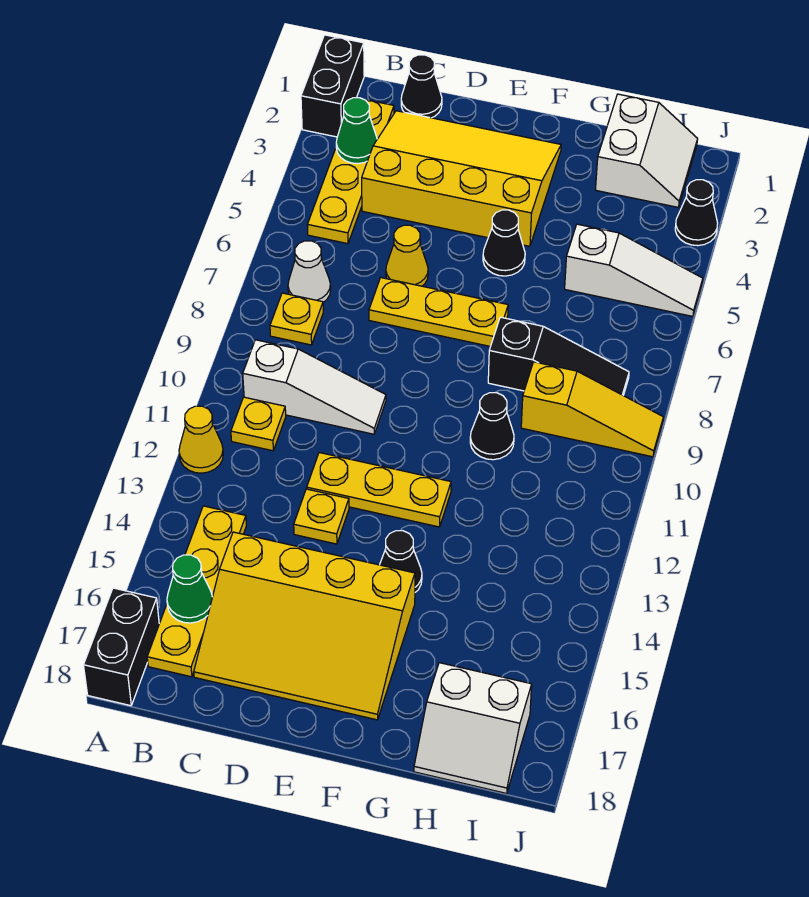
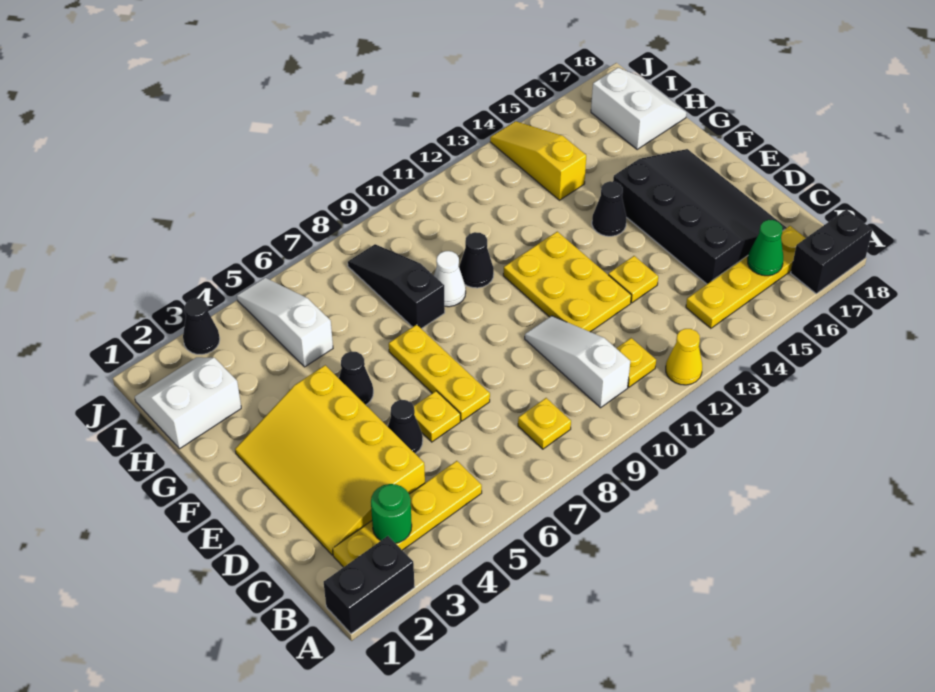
green 1x1 cone [336,98,377,164] -> green 1x1 round brick [371,484,412,543]
white 1x1 cone [288,241,331,302] -> white 1x1 cone moved to [434,251,466,307]
black 1x1 cone [401,55,442,118] -> black 1x1 cone moved to [388,400,423,454]
yellow 3x4 slope [194,532,415,720] -> black 3x4 slope [613,149,787,284]
yellow 1x1 cone [386,225,428,286] -> yellow 1x1 plate [414,391,460,442]
yellow 1x3 plate [307,453,451,527] -> yellow 2x3 plate [503,232,631,332]
yellow 1x3 slope [521,362,663,457] -> yellow 1x3 slope moved to [490,121,586,200]

